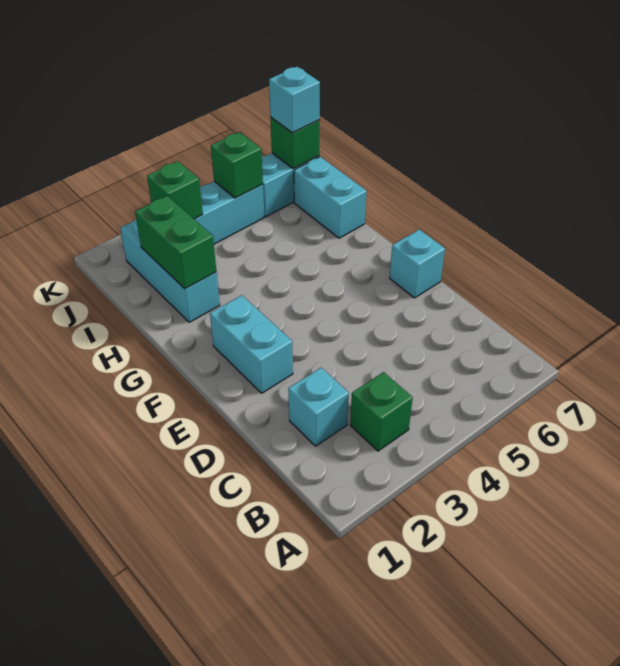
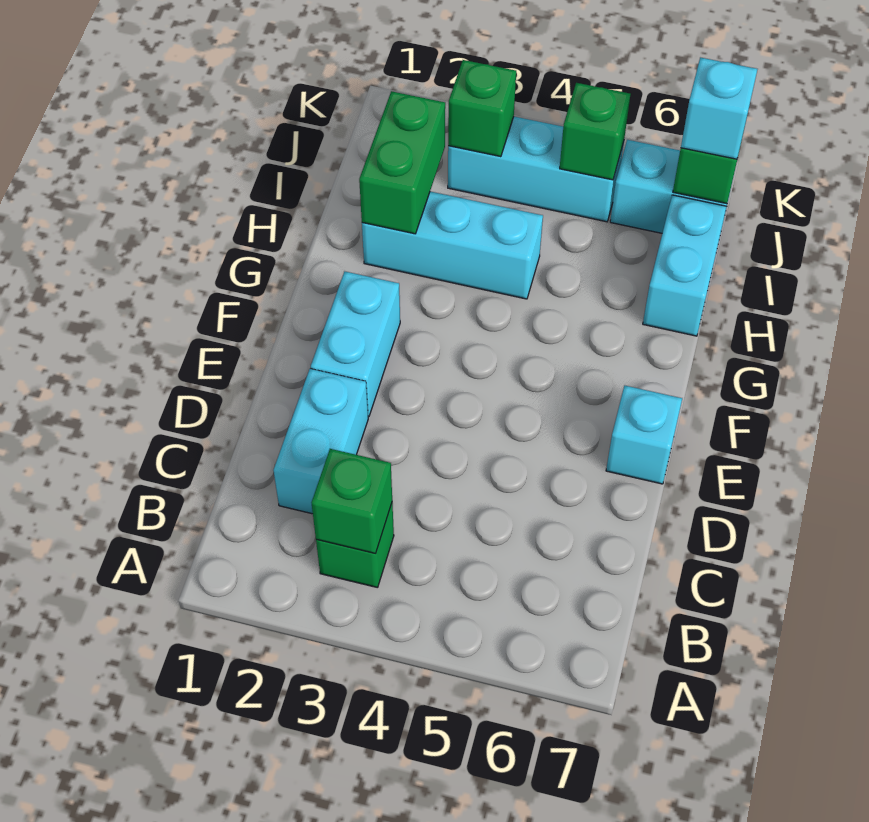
none -> green 1x1 brick [312,449,392,553]
cyan 1x1 brick [288,368,349,446] -> cyan 1x2 brick [273,368,368,514]
cyan 1x3 brick [120,219,220,322] -> cyan 1x3 brick turned to [362,191,543,299]

